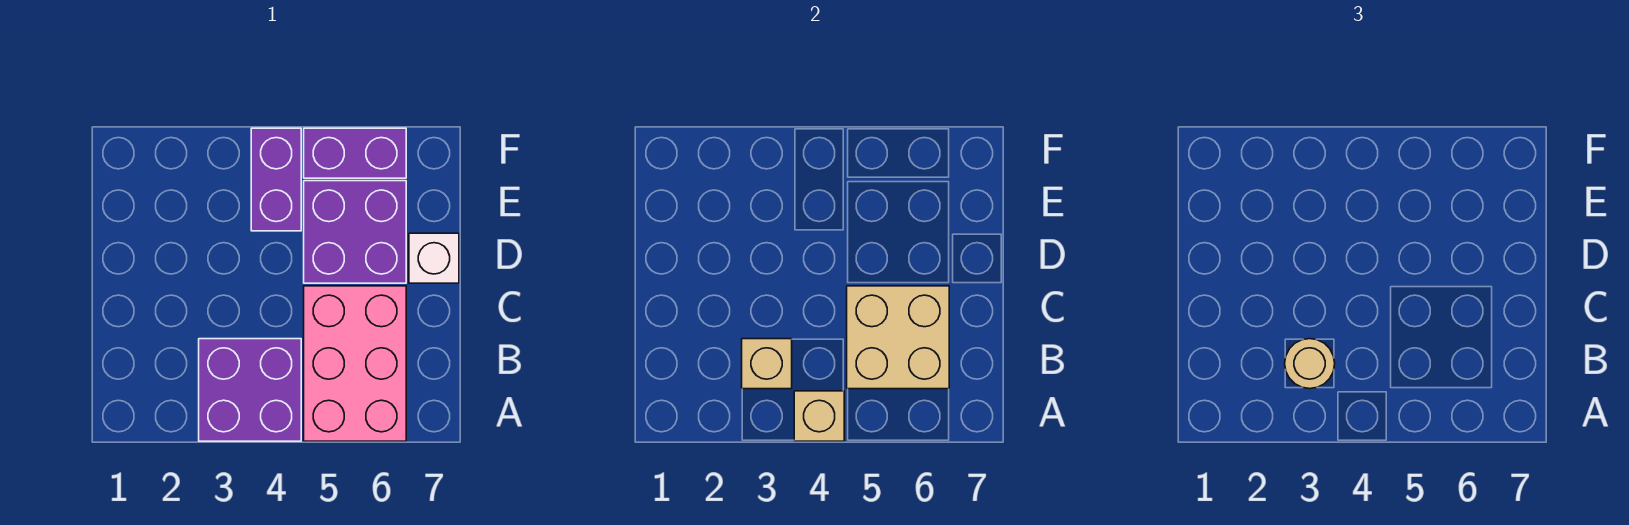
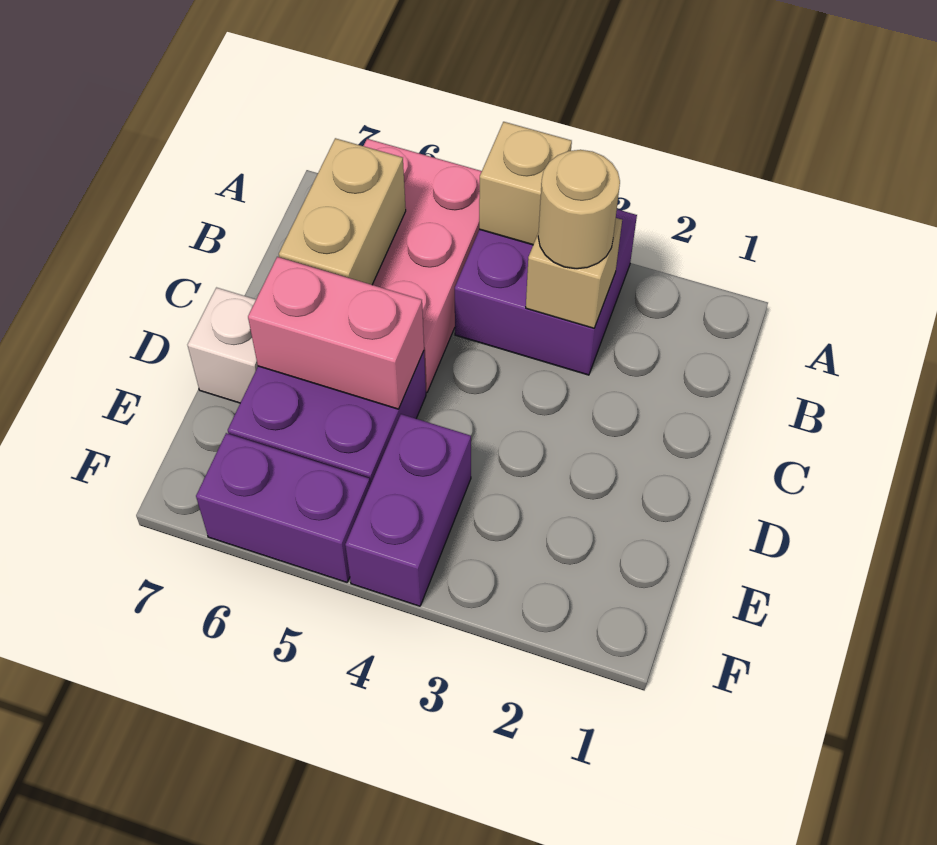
tan 2x2 brick [847,286,949,389] -> tan 1x2 brick [279,138,406,285]
none -> pink 1x2 brick [248,257,424,409]

